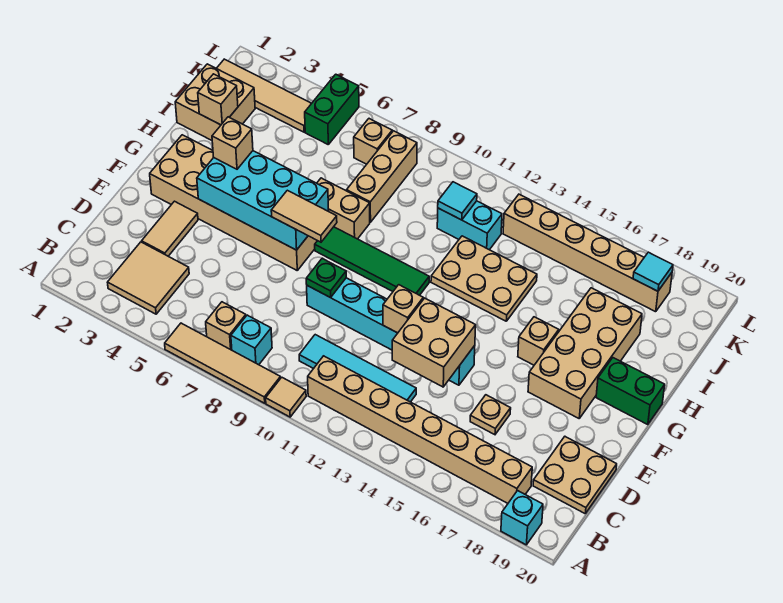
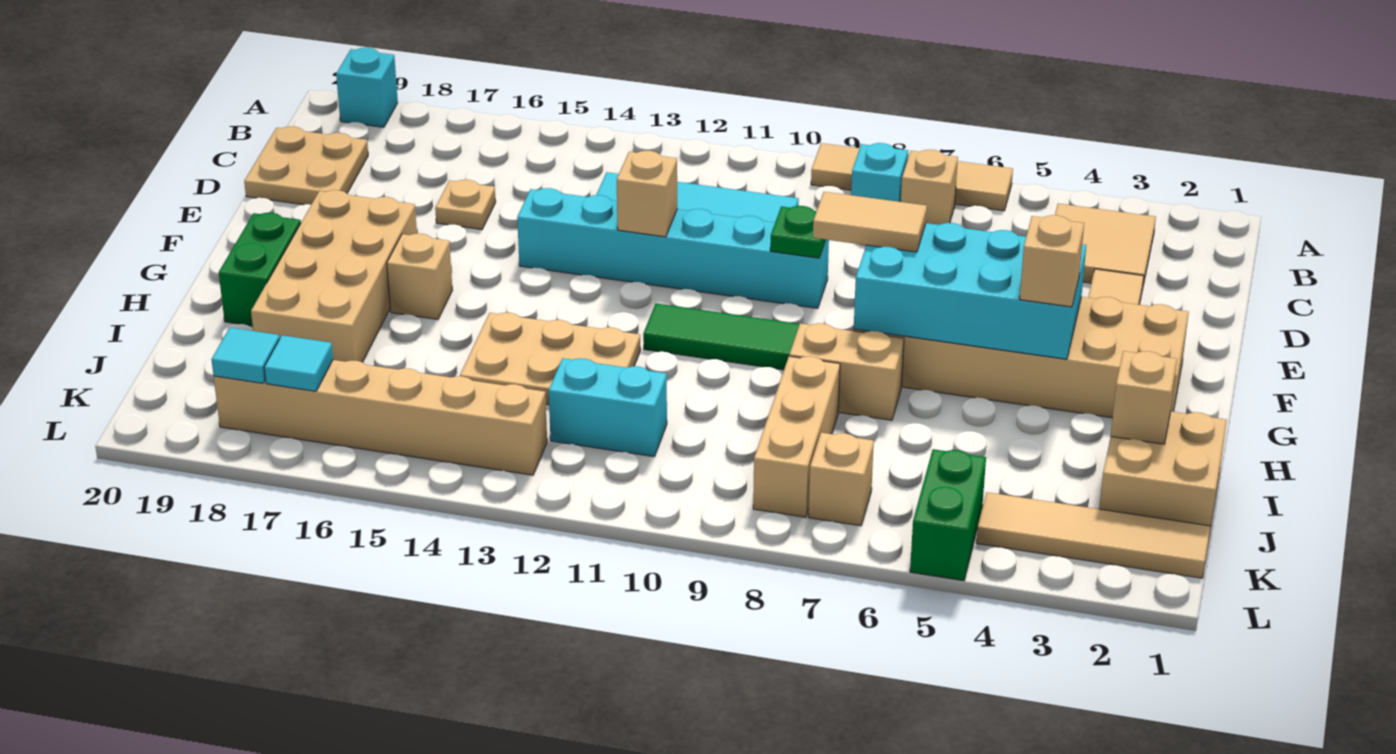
tan 1x1 tile [266,377,306,417] -> none
tan 1x8 brick [308,356,532,503] -> none
tan 2x2 brick [392,298,476,387] -> none
green 1x2 brick [596,358,665,425] -> green 1x2 brick turned to [219,213,301,326]
cyan 1x1 tile [438,182,477,220] -> cyan 1x1 tile moved to [264,335,333,391]

